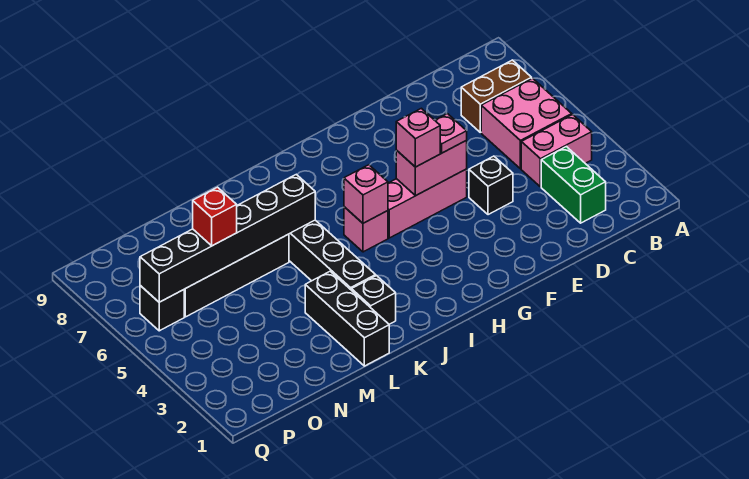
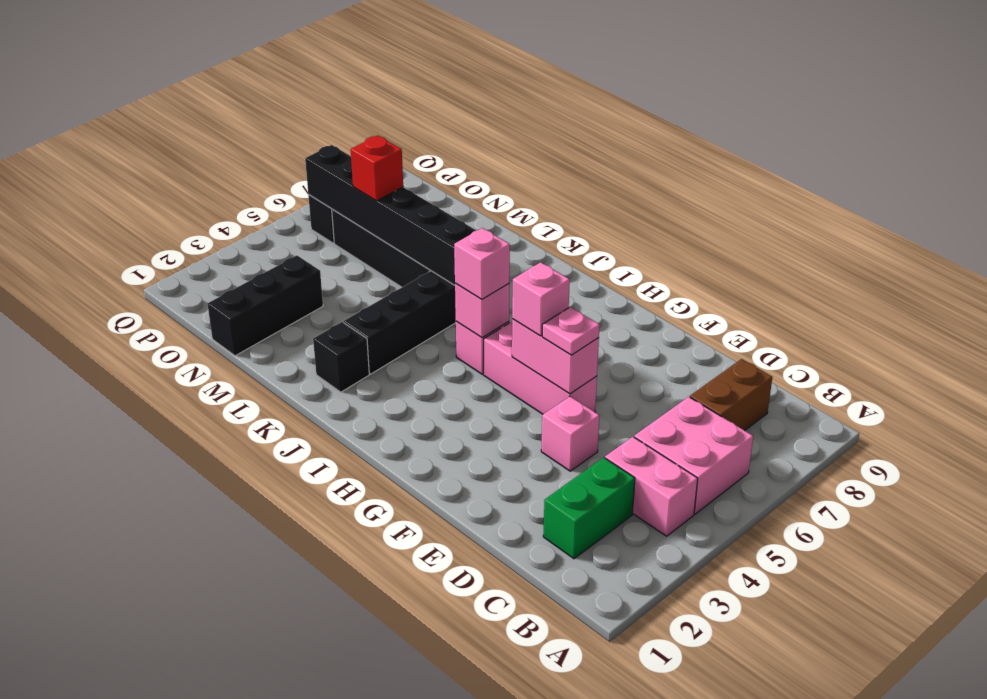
brown 1x2 brick [461,60,532,132] -> brown 1x2 brick turned to [690,359,772,431]
black 1x1 brick [469,156,513,215] -> pink 1x1 brick [541,397,600,471]
none -> pink 1x1 brick [454,228,510,299]
black 1x3 brick [305,271,389,366] -> black 1x3 brick moved to [208,256,323,356]

